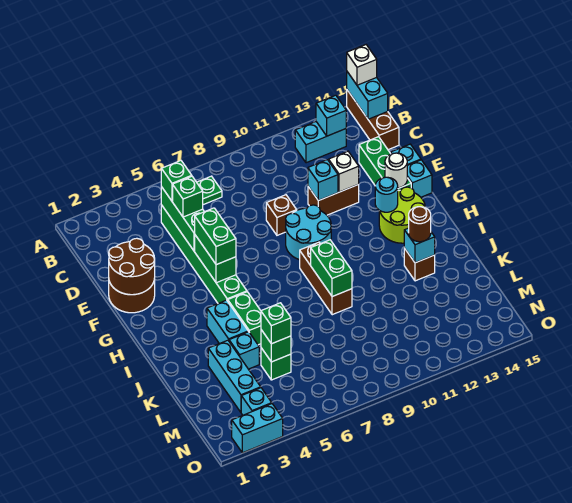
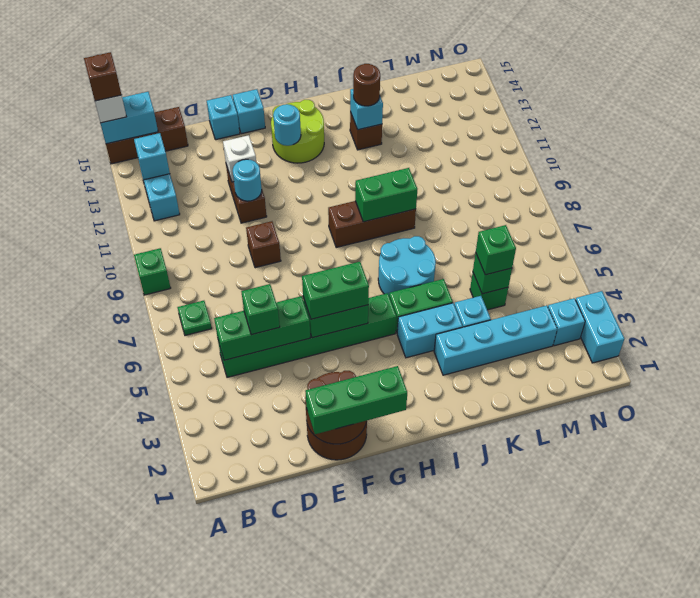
none -> brown 1x1 brick [84,52,121,101]
green 1x1 brick [161,161,192,201] -> green 1x1 brick moved to [134,248,171,295]
green 1x3 brick [359,137,411,190] -> green 1x3 brick moved to [305,366,407,434]
cyan 1x1 brick [308,160,338,201] -> cyan 1x1 round brick [233,159,262,201]
cyan 2x2 round brick [286,205,331,260] -> cyan 2x2 round brick moved to [378,236,436,295]
white 1x1 round brick [385,153,407,188] -> none
cyan 1x3 brick [208,340,261,412] -> cyan 1x4 brick [434,305,557,375]

